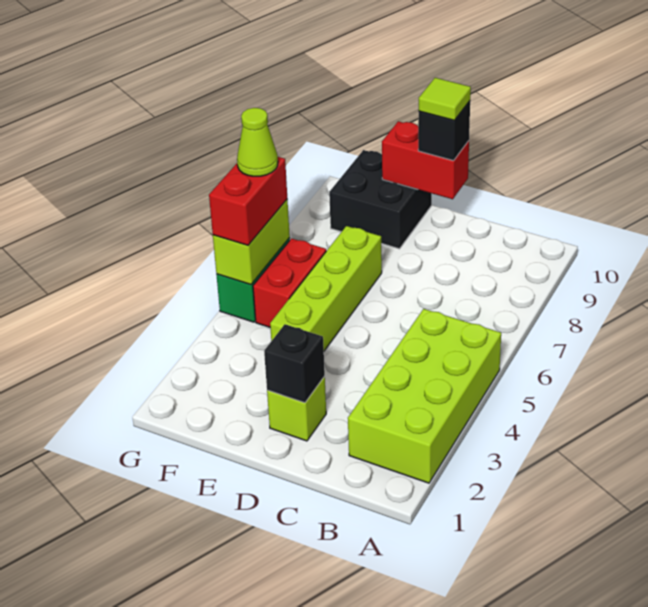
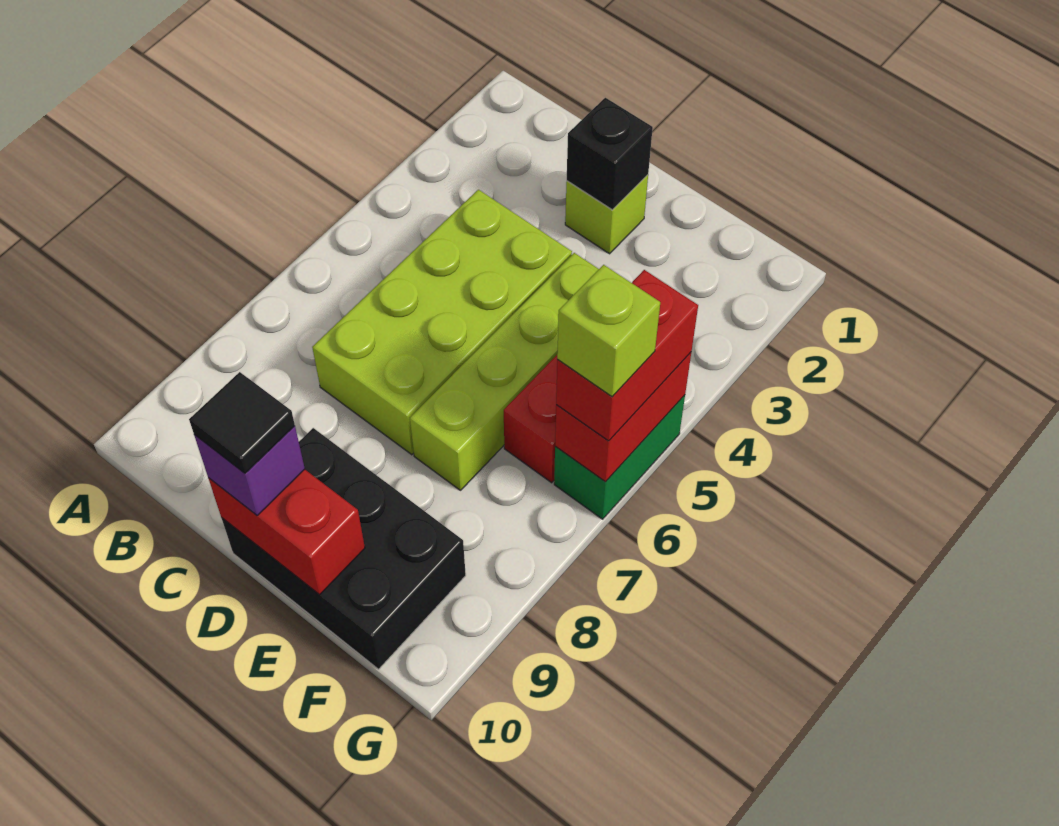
lime 2x4 brick [348,309,501,483] -> lime 2x4 brick moved to [312,190,572,455]
black 1x1 brick [418,101,470,161] -> purple 1x1 brick [194,426,305,515]
lime 1x1 tile [419,78,471,120] -> black 1x1 tile [189,372,295,473]
black 2x2 brick [329,150,432,249] -> black 2x3 brick [222,428,466,669]
lime 1x2 brick [213,199,290,285] -> red 1x2 brick [555,352,691,482]
lime 1x1 cone [237,108,278,176] -> lime 1x1 brick [557,265,660,397]

